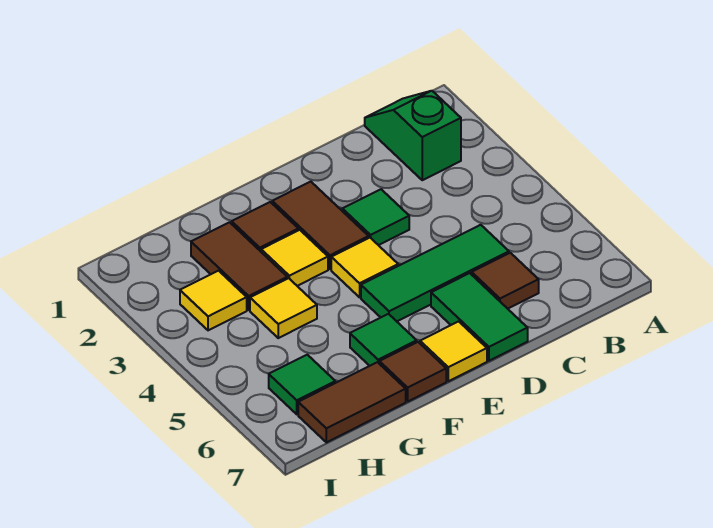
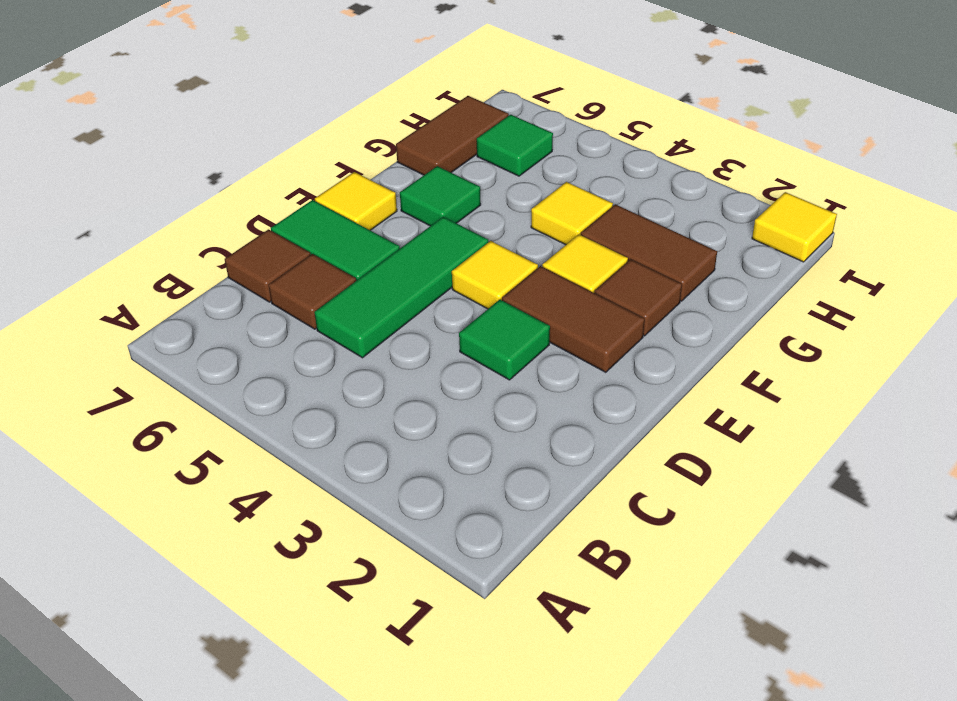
green 1x2 slope [365,91,461,180] -> none
brown 1x1 tile [379,342,446,401] -> brown 1x1 tile moved to [225,229,310,302]
yellow 1x1 tile [180,271,247,330] -> yellow 1x1 tile moved to [752,192,837,262]

